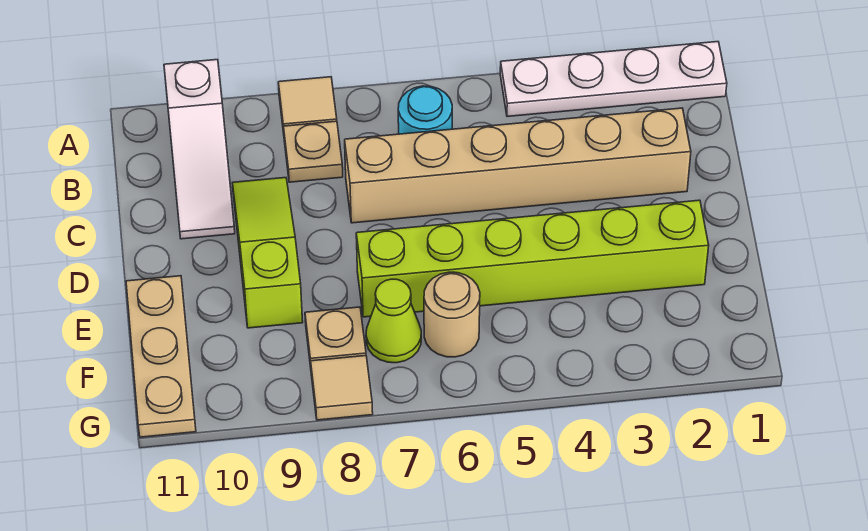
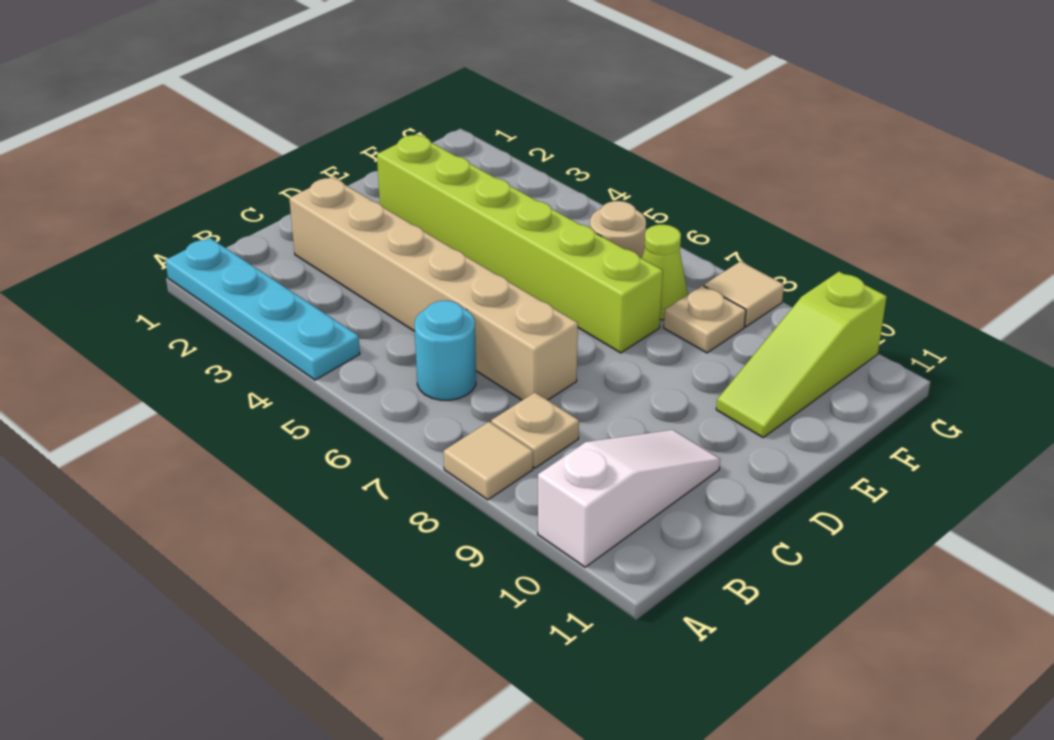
white 1x4 plate [500,42,727,117] -> cyan 1x4 plate [165,238,360,380]
lime 1x3 slope [233,178,303,328] -> lime 1x3 slope moved to [716,272,887,437]
tan 1x3 plate [126,276,196,437] -> none

